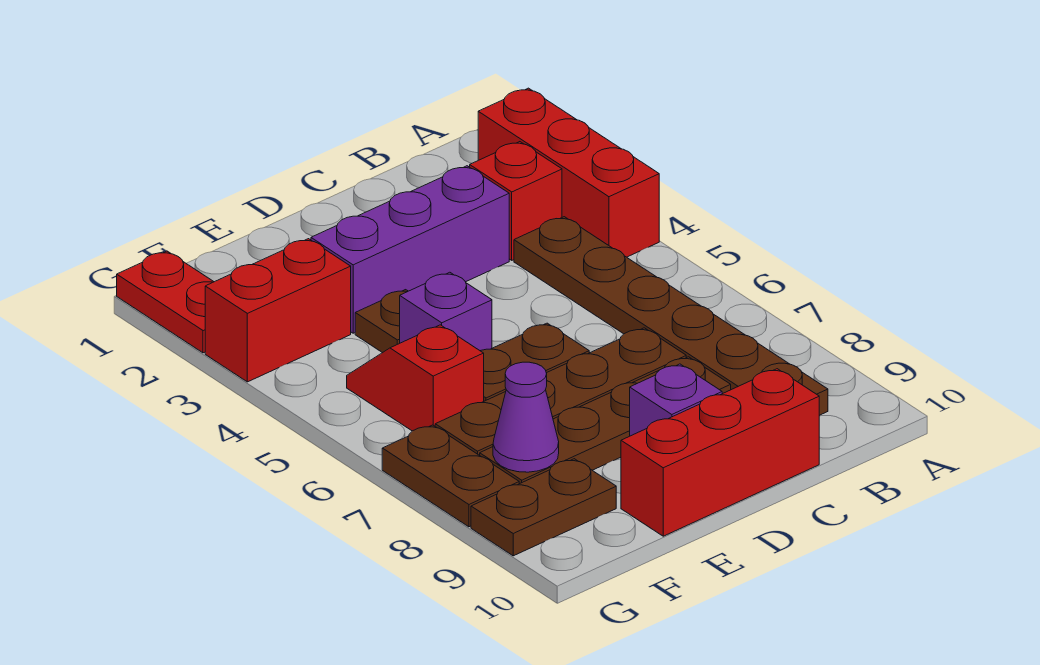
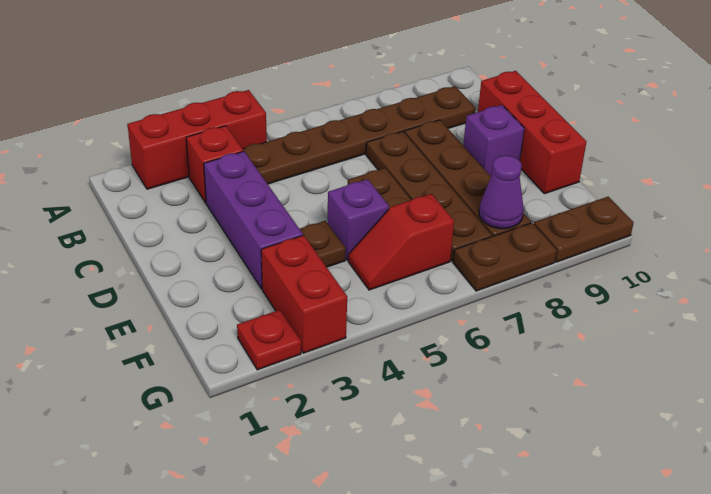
brown 1x2 plate [471,459,616,556] -> brown 1x2 plate turned to [534,197,633,262]
red 1x2 plate [117,251,214,353] -> red 1x1 plate [237,310,301,370]

